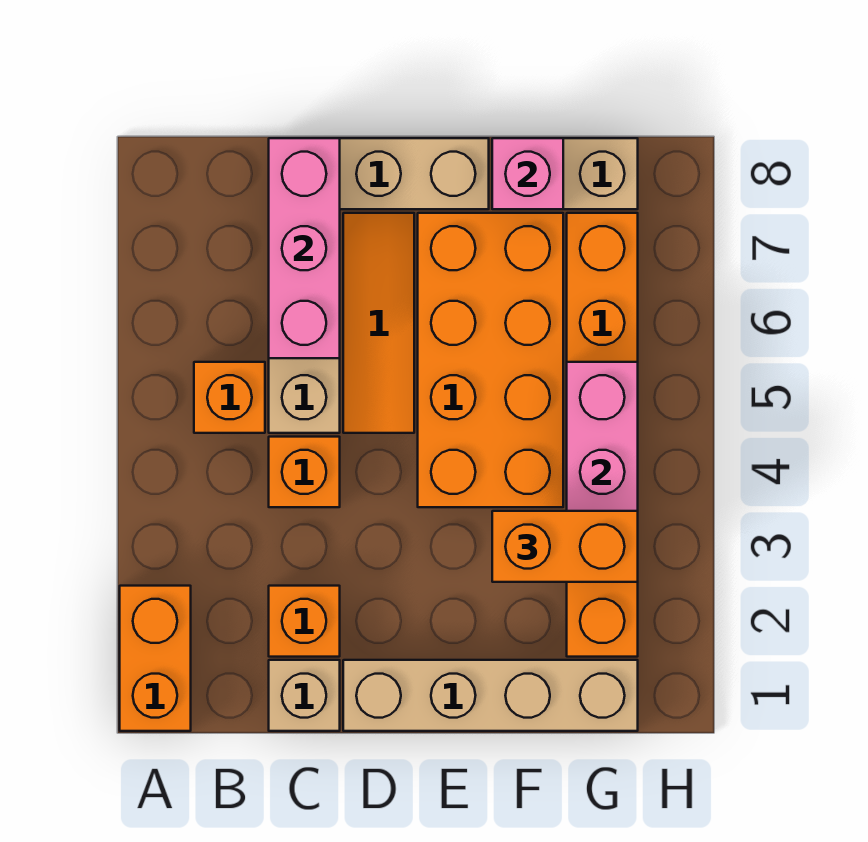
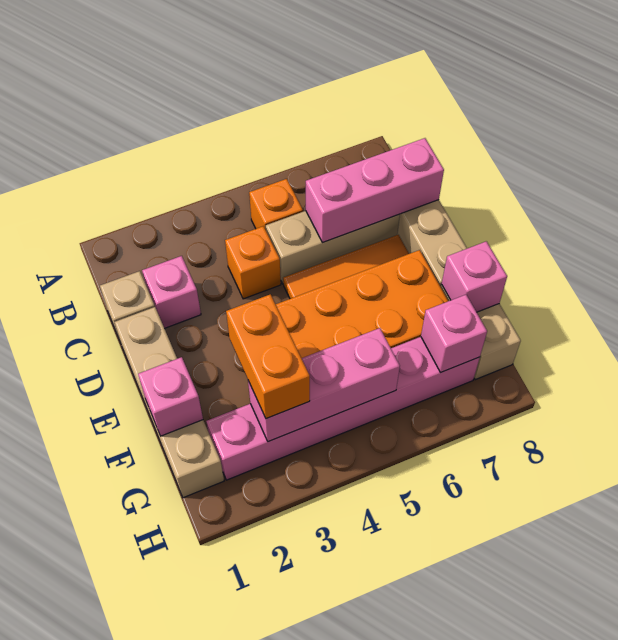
orange 1x2 brick [120,586,191,731] -> none
orange 1x1 brick [269,586,340,657] -> pink 1x1 brick [142,256,201,328]
none -> pink 1x1 brick [138,357,203,436]
orange 1x6 brick [567,213,638,657] -> pink 1x6 brick [206,337,480,480]
none -> pink 1x1 brick [421,295,487,373]

